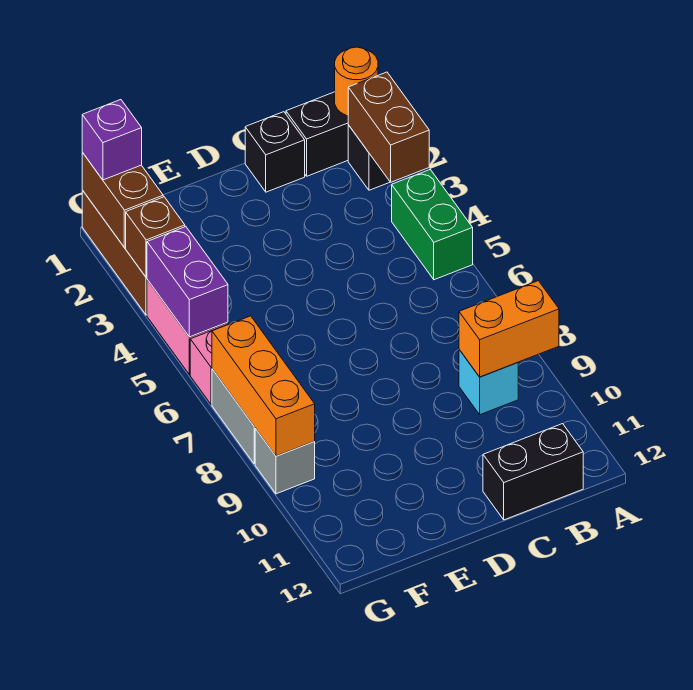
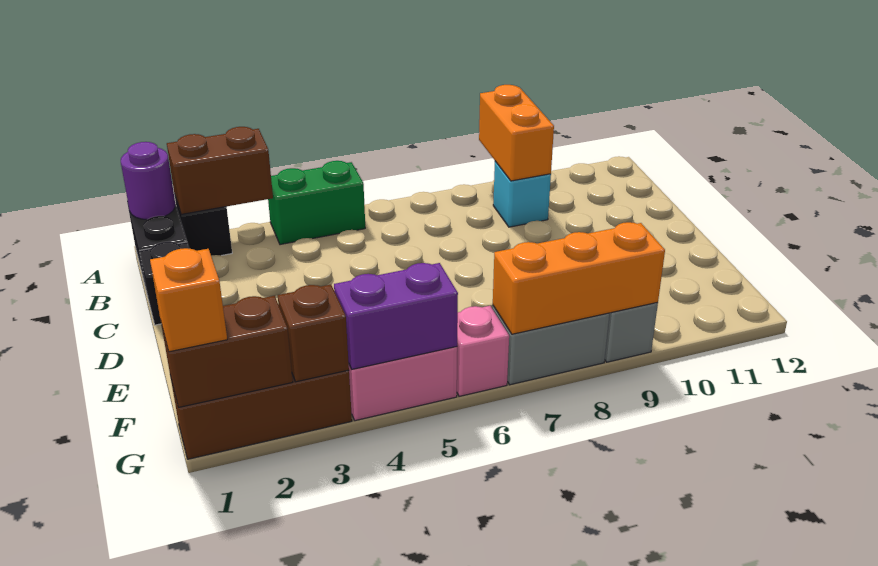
orange 1x1 round brick [335,47,378,116] -> purple 1x1 round brick [121,142,175,219]
black 1x2 brick [483,424,583,520] -> none
purple 1x1 brick [82,100,142,180] -> orange 1x1 brick [150,248,227,352]

